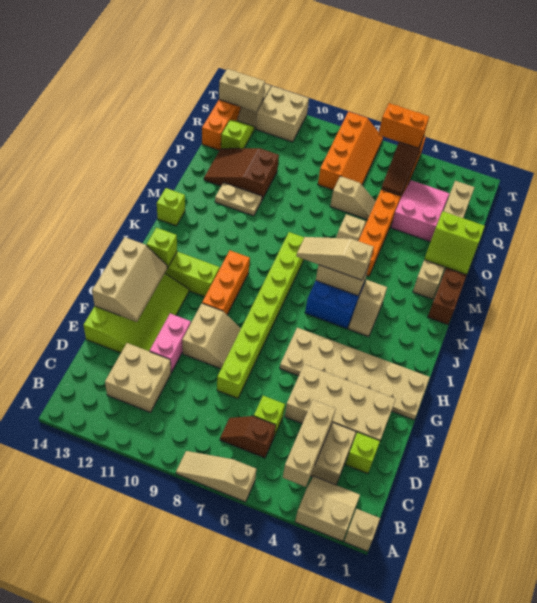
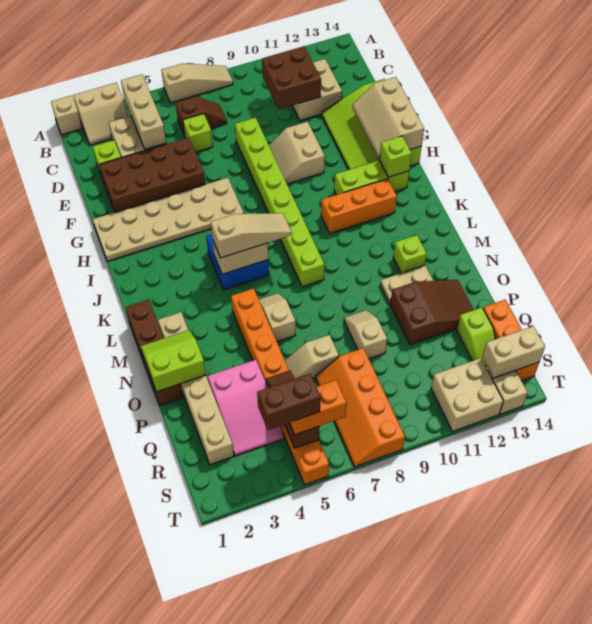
none -> brown 2x2 brick [262,46,321,109]
tan 2x4 brick [285,364,396,442] -> brown 2x4 brick [99,138,205,212]
pink 1x2 brick [150,314,191,373] -> none
orange 1x3 brick [202,250,250,315] -> orange 1x3 brick turned to [321,179,397,233]
tan 1x2 slope [348,280,387,337] -> tan 1x2 slope moved to [344,310,387,359]
lime 1x1 brick [157,188,185,226] -> lime 1x1 brick moved to [393,235,427,273]
none -> brown 1x2 brick [257,374,321,430]

